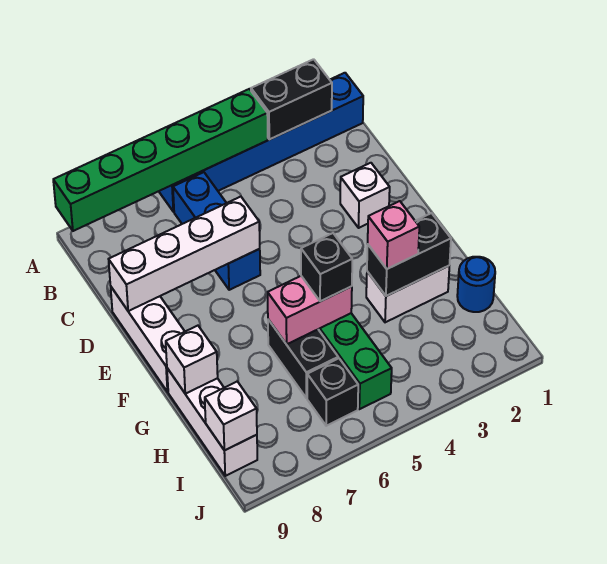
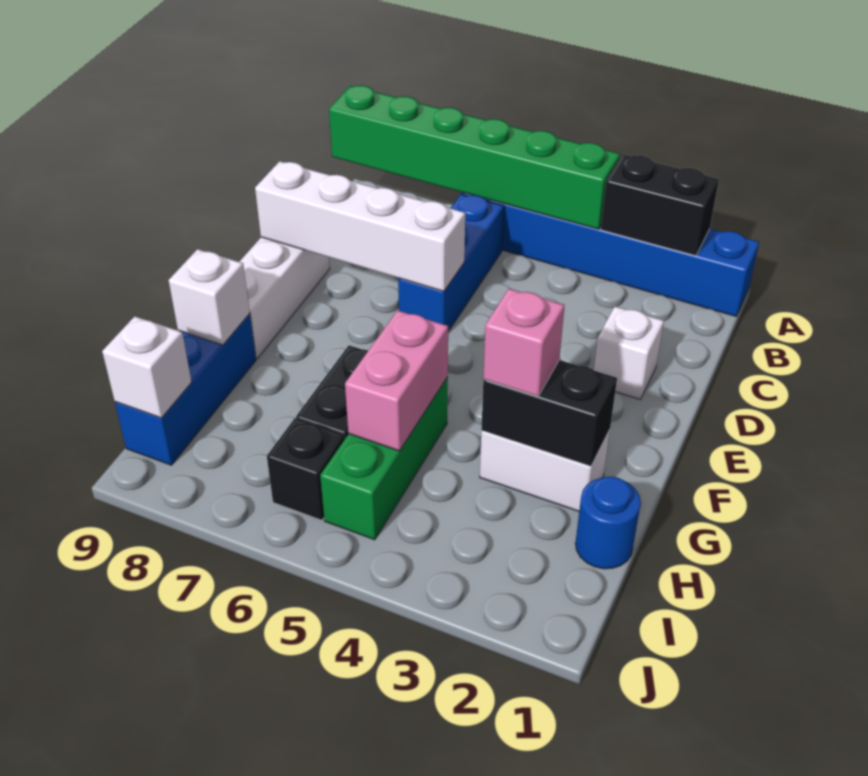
pink 1x2 brick [268,276,352,344] -> pink 1x2 brick turned to [345,311,448,451]
black 1x1 brick [301,233,352,301] -> none
white 1x3 brick [167,368,257,476] -> blue 1x3 brick [115,314,256,465]

